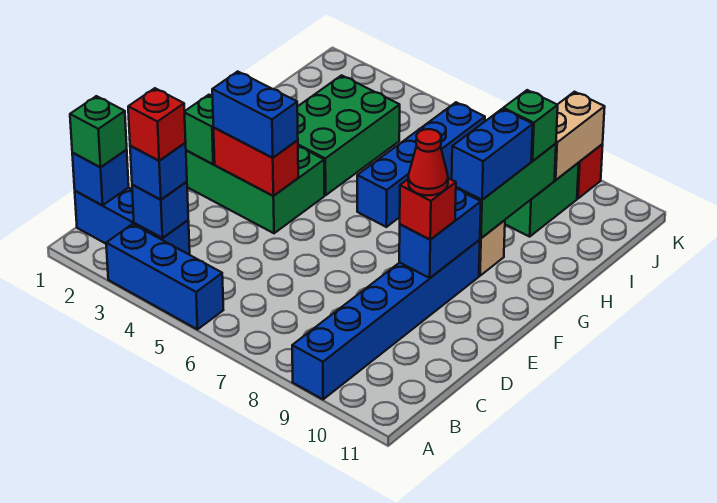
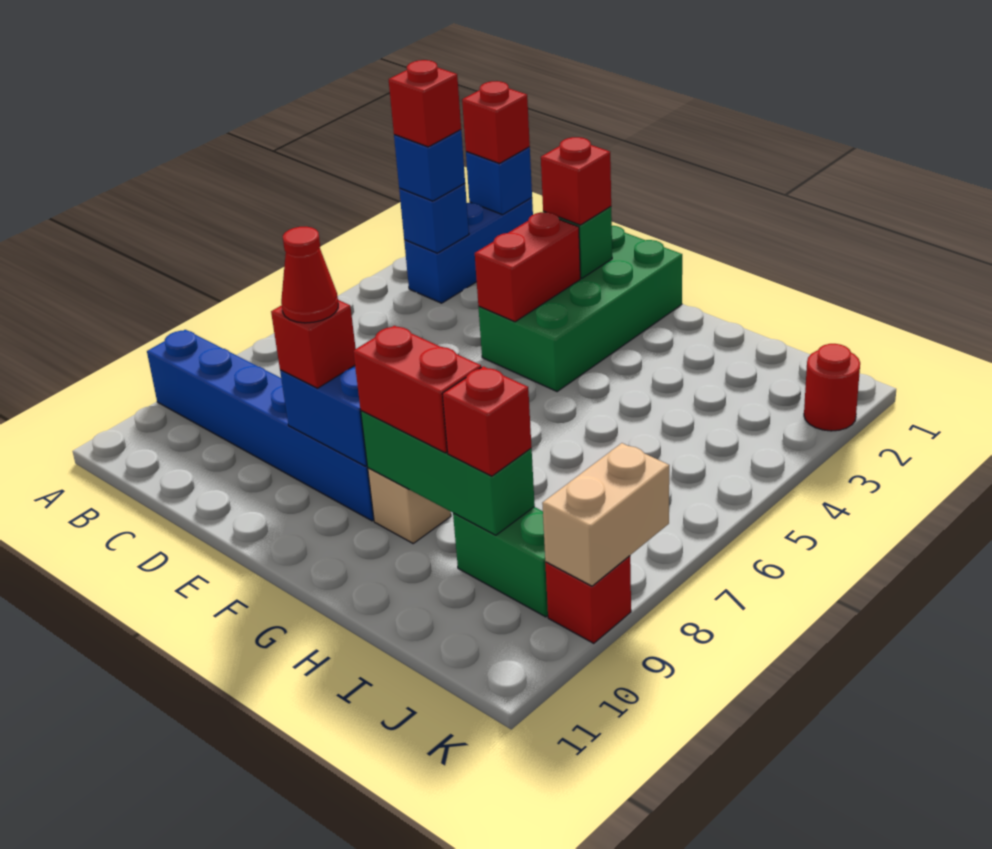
blue 1x3 brick [106,224,223,329] -> none
green 1x1 brick [70,96,127,167] -> red 1x1 brick [462,81,530,164]
none -> red 1x1 brick [541,137,611,225]
blue 1x2 brick [212,71,298,158] -> none
green 2x3 brick [297,75,400,195] -> none
blue 1x4 brick [357,102,485,227] -> none
blue 1x2 brick [452,109,533,200] -> red 1x2 brick [353,326,481,453]
green 1x1 brick [503,90,558,161] -> red 1x1 brick [442,366,532,476]
tan 1x2 brick [555,92,605,180] -> tan 1x2 brick turned to [542,443,669,586]
none -> red 1x1 round brick [804,344,860,431]

